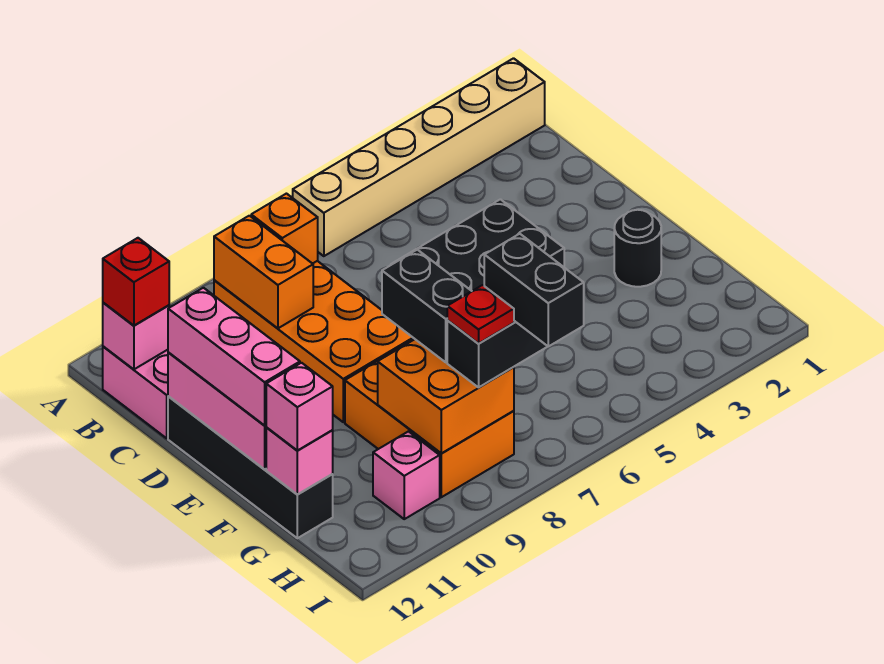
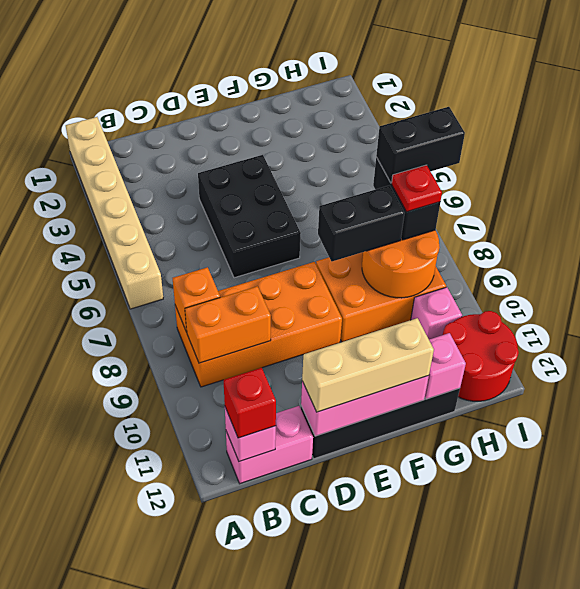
pink 1x3 brick [168,288,300,426] -> tan 1x3 brick [302,318,434,412]
black 1x1 round brick [614,210,661,287] -> none
orange 2x2 brick [378,339,514,454] -> orange 2x2 round brick [362,230,439,298]
pink 1x1 brick [266,363,333,450] -> none
none -> red 2x2 round brick [443,311,519,401]

